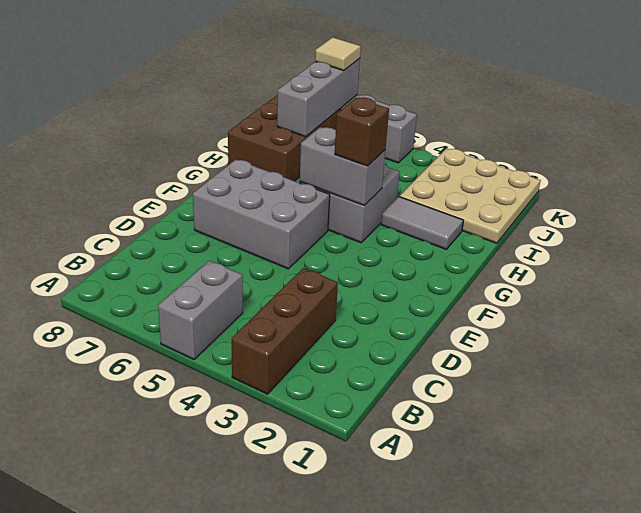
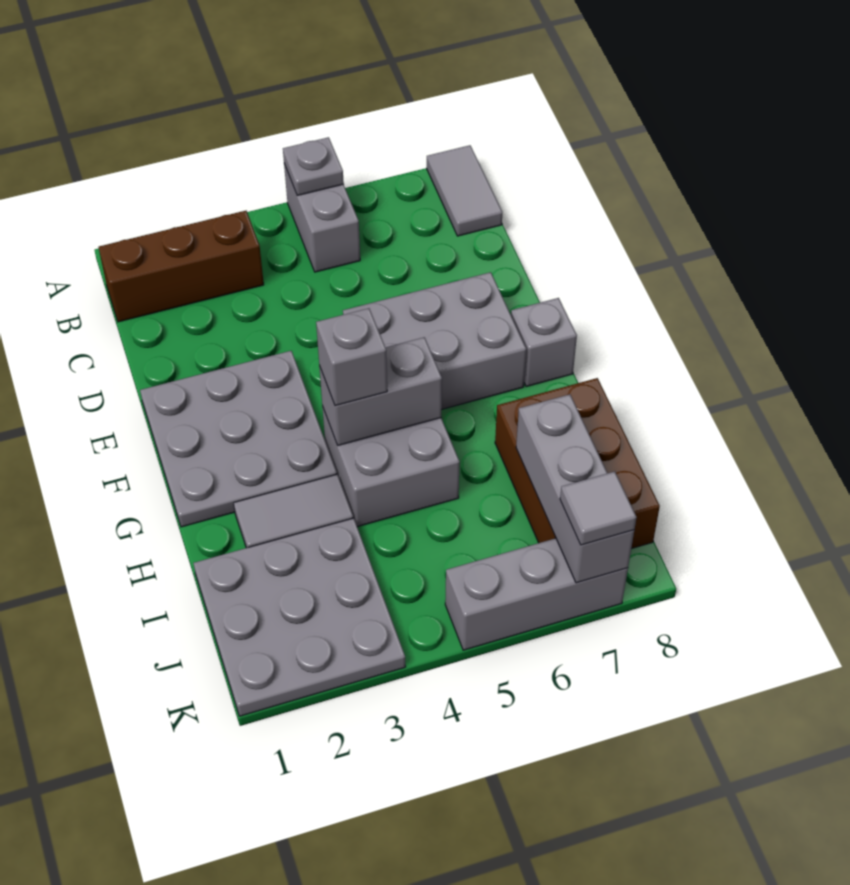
brown 1x3 brick [232,268,338,394] -> brown 1x3 brick turned to [99,211,264,322]
none -> grey 1x1 plate [283,137,344,195]
none -> grey 1x2 tile [427,145,502,236]
none -> grey 3x3 plate [140,351,337,527]
none -> grey 1x1 brick [511,298,577,387]
brown 1x1 brick [335,97,389,166] -> grey 1x1 brick [316,308,387,406]
tan 3x3 plate [399,148,541,243] -> grey 3x3 plate [193,518,406,716]
tan 1x1 tile [315,37,361,71] -> grey 1x1 tile [560,471,637,545]

